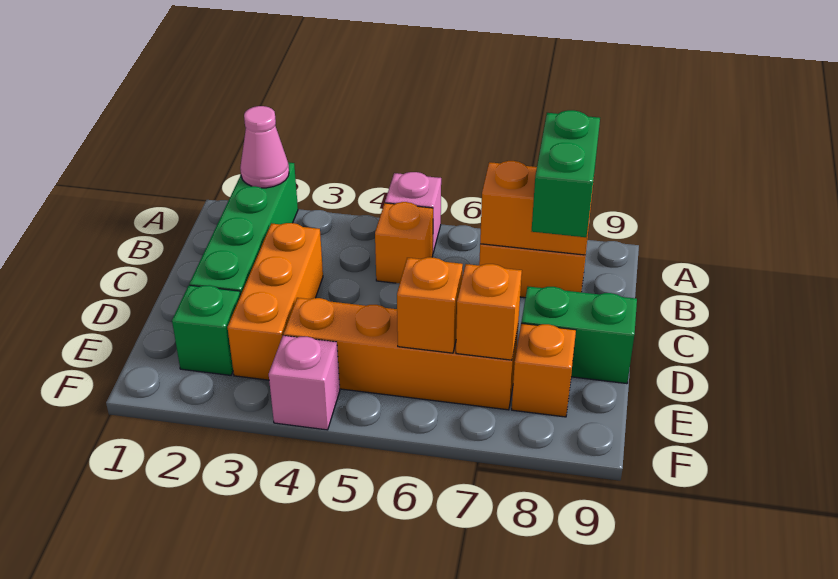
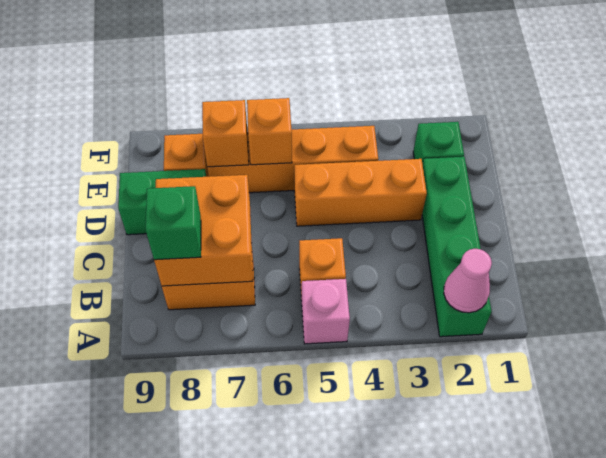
orange 1x2 brick [480,161,593,255] -> orange 2x2 brick [154,175,253,286]
green 1x2 brick [532,110,600,237] -> green 1x1 brick [146,186,201,260]
orange 1x3 brick [227,223,323,380] -> orange 1x3 brick turned to [294,159,427,226]
pink 1x1 brick [269,336,340,430] -> none

